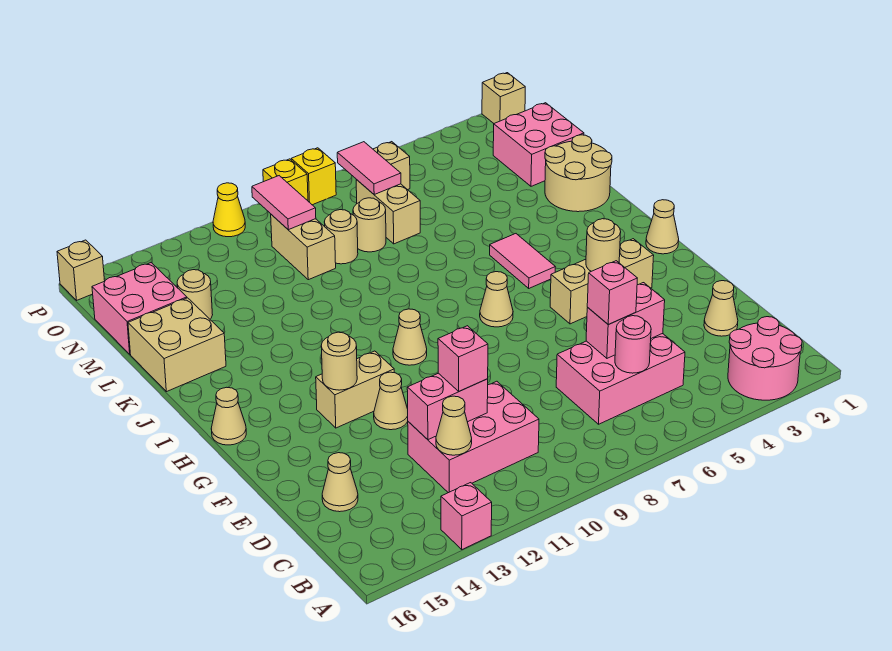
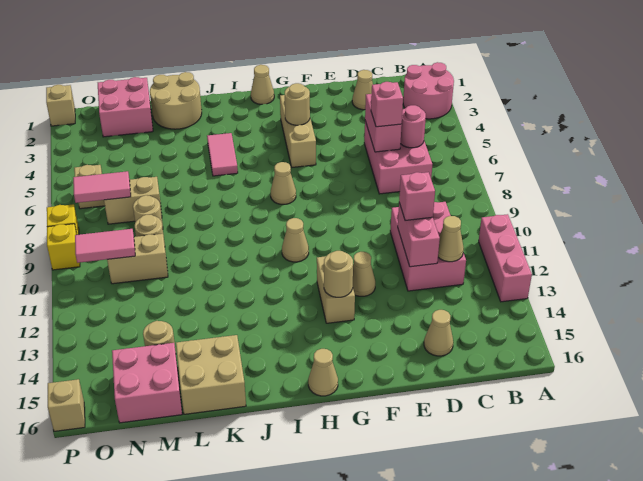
pink 1x1 brick [441,483,492,549] -> pink 1x3 brick [479,214,532,302]
pink 1x2 tile [490,234,555,288] -> pink 1x2 tile turned to [207,133,238,176]
yellow 1x1 cone [213,183,245,237] -> none

